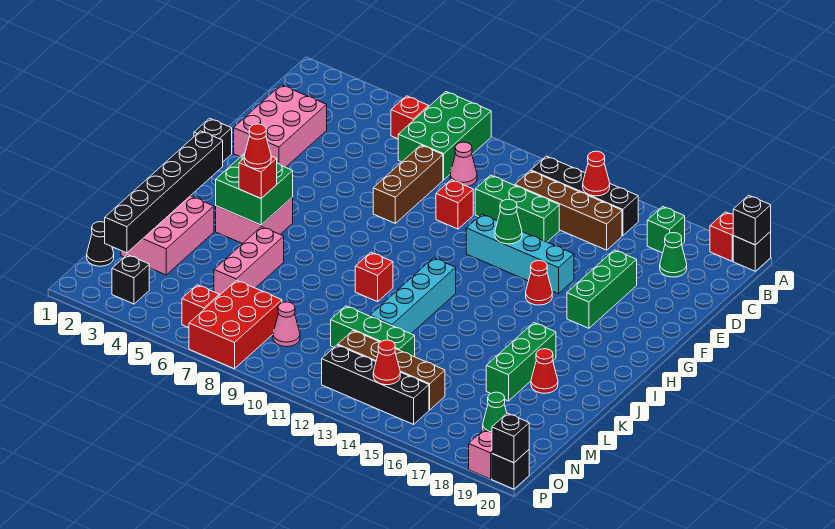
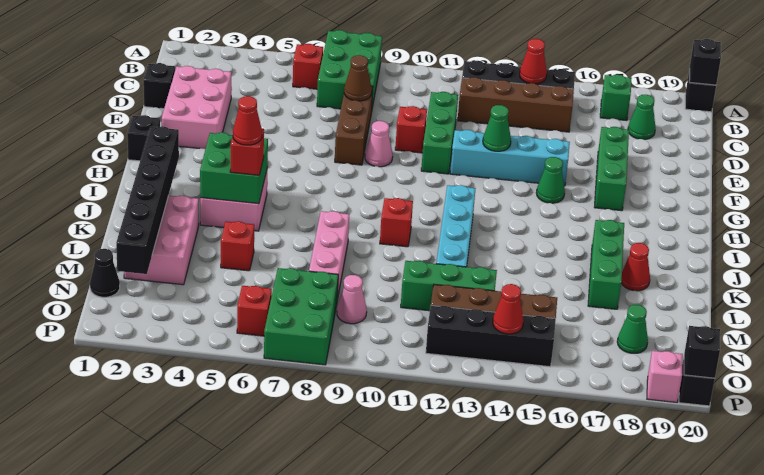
red 1x1 brick [710,212,733,261] -> red 1x1 brick moved to [221,221,254,271]
pink 1x1 cone [450,142,477,186] -> pink 1x1 cone moved to [365,121,393,167]
none -> brown 1x1 cone [344,55,372,101]
green 1x3 brick [475,175,559,242] -> green 1x3 brick turned to [421,92,458,174]
red 1x1 cone [526,261,552,305] -> green 1x1 cone [536,157,565,203]
pink 1x3 brick [214,227,284,296] -> pink 1x3 brick moved to [309,211,349,300]
red 2x3 brick [189,280,282,369] -> green 2x3 brick [264,268,338,365]
black 1x1 brick [112,255,149,304] -> black 1x1 brick moved to [143,63,175,109]

